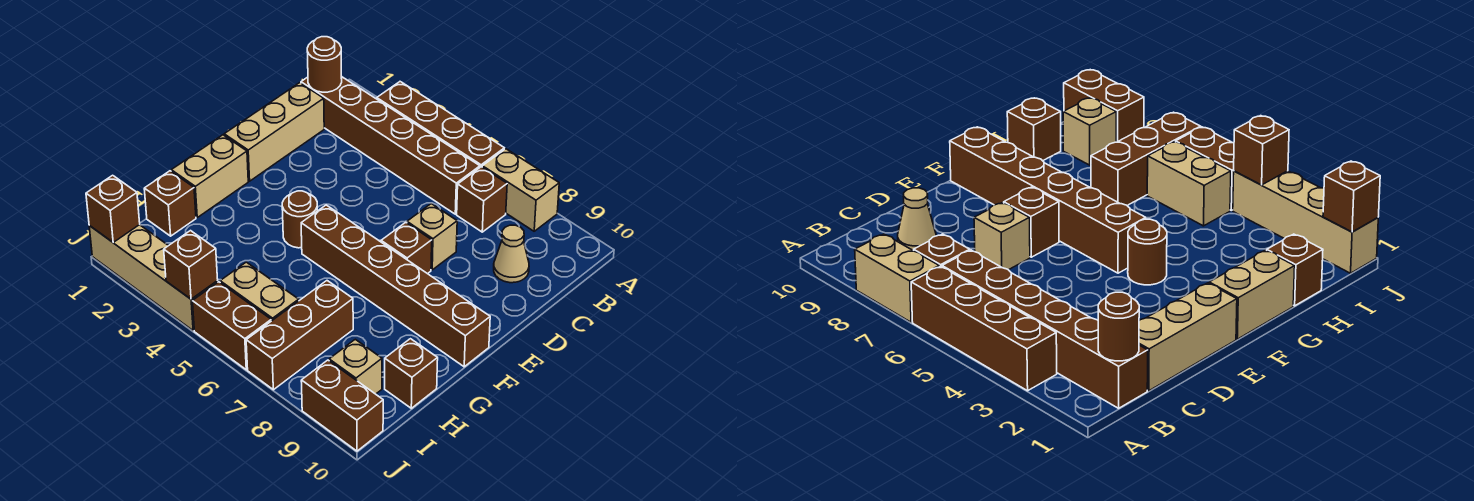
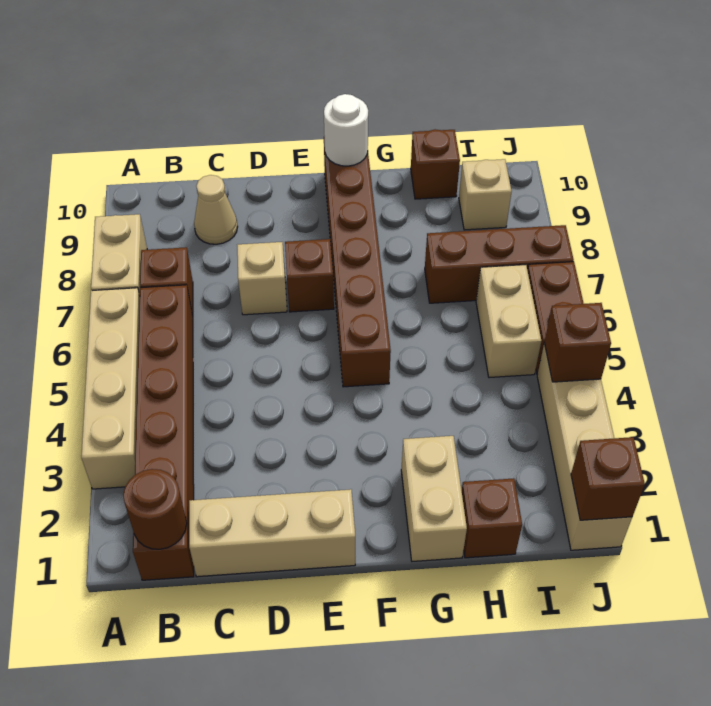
brown 1x4 brick [377,82,504,167] -> tan 1x4 brick [81,288,140,489]
tan 1x2 brick [171,135,248,217] -> tan 1x2 brick turned to [401,436,467,561]
brown 1x1 round brick [282,191,317,248] -> none
none -> white 1x1 round brick [324,94,368,166]
brown 1x2 brick [301,360,383,451] -> none

